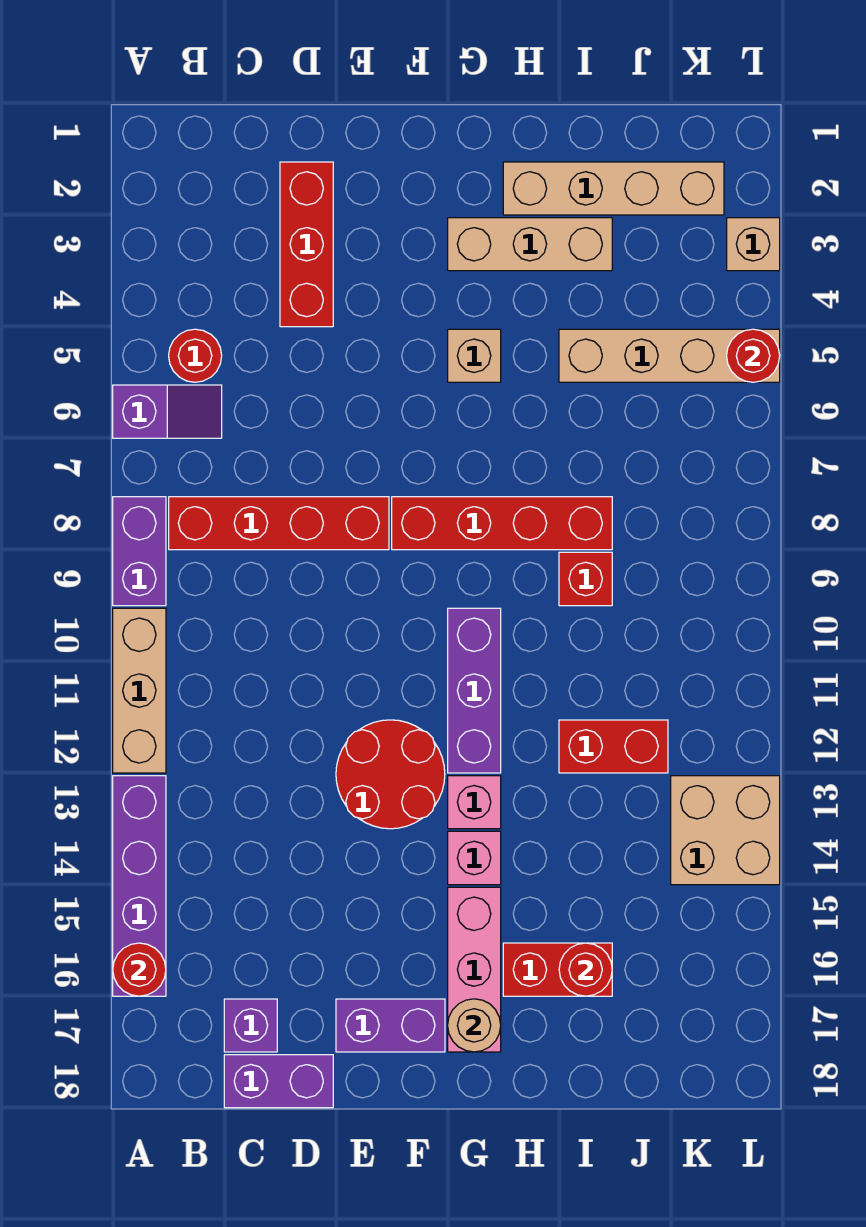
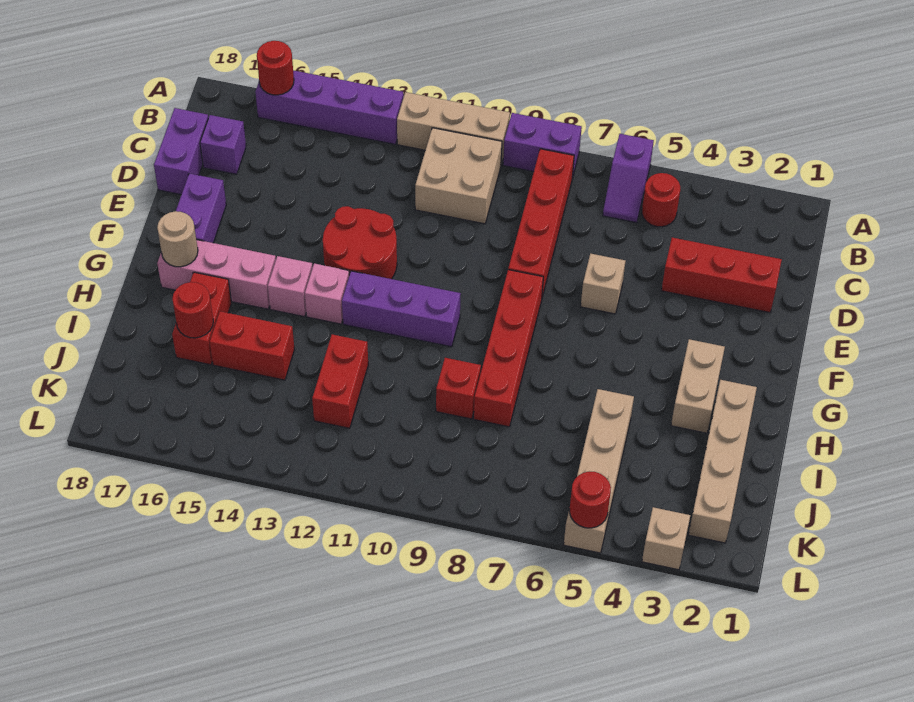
tan 1x3 brick [448,218,612,271] -> tan 1x2 brick [671,339,725,433]
tan 1x1 brick [448,329,501,382] -> tan 1x1 brick moved to [581,254,625,314]
none -> red 1x2 brick [210,311,295,380]
tan 2x2 brick [671,776,780,885] -> tan 2x2 brick moved to [415,128,502,224]

